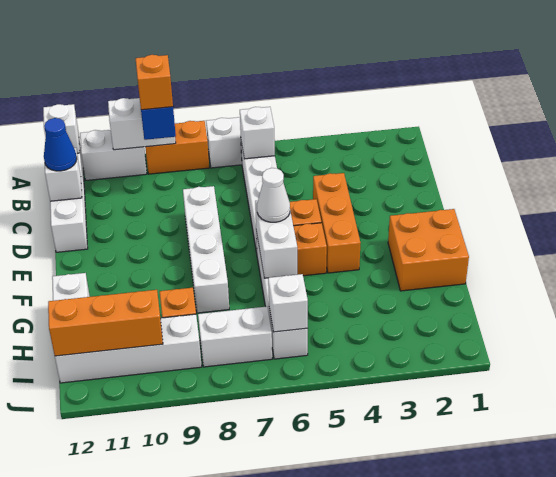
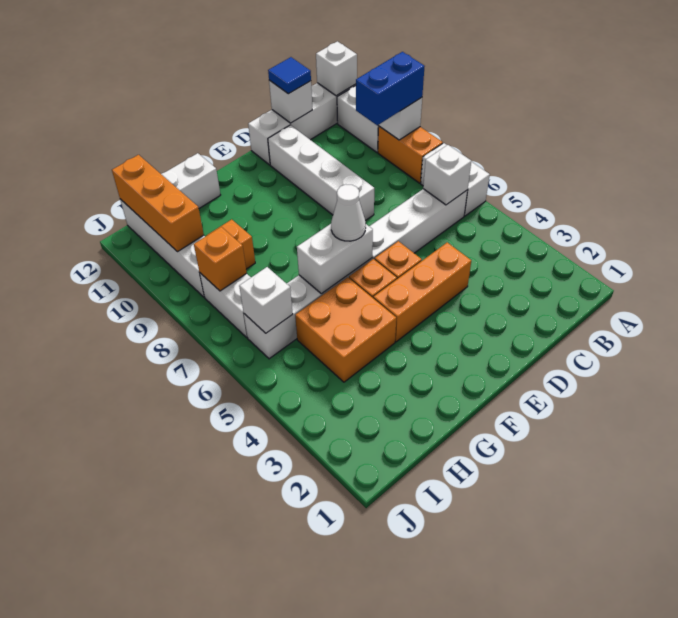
orange 1x1 brick [135,55,173,110] -> orange 1x1 brick moved to [194,227,247,291]
blue 1x1 cone [44,118,77,171] -> blue 1x1 tile [268,57,311,94]
white 1x4 brick [183,186,229,313] -> white 1x4 brick turned to [268,125,374,221]
orange 2x2 brick [388,209,469,291] -> orange 2x2 brick moved to [295,277,396,382]

